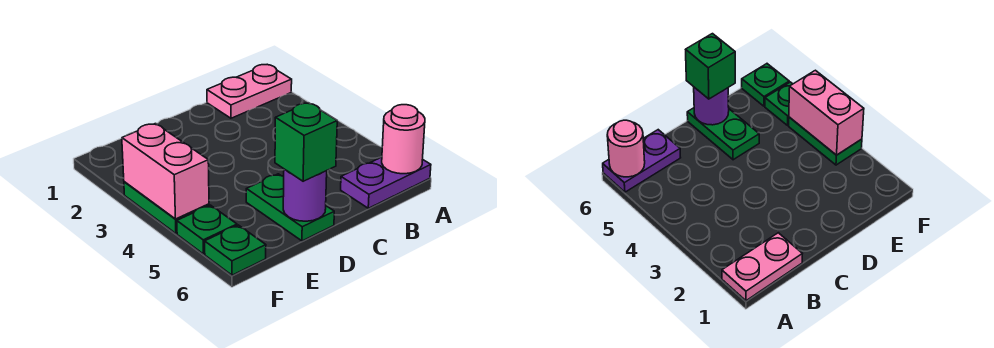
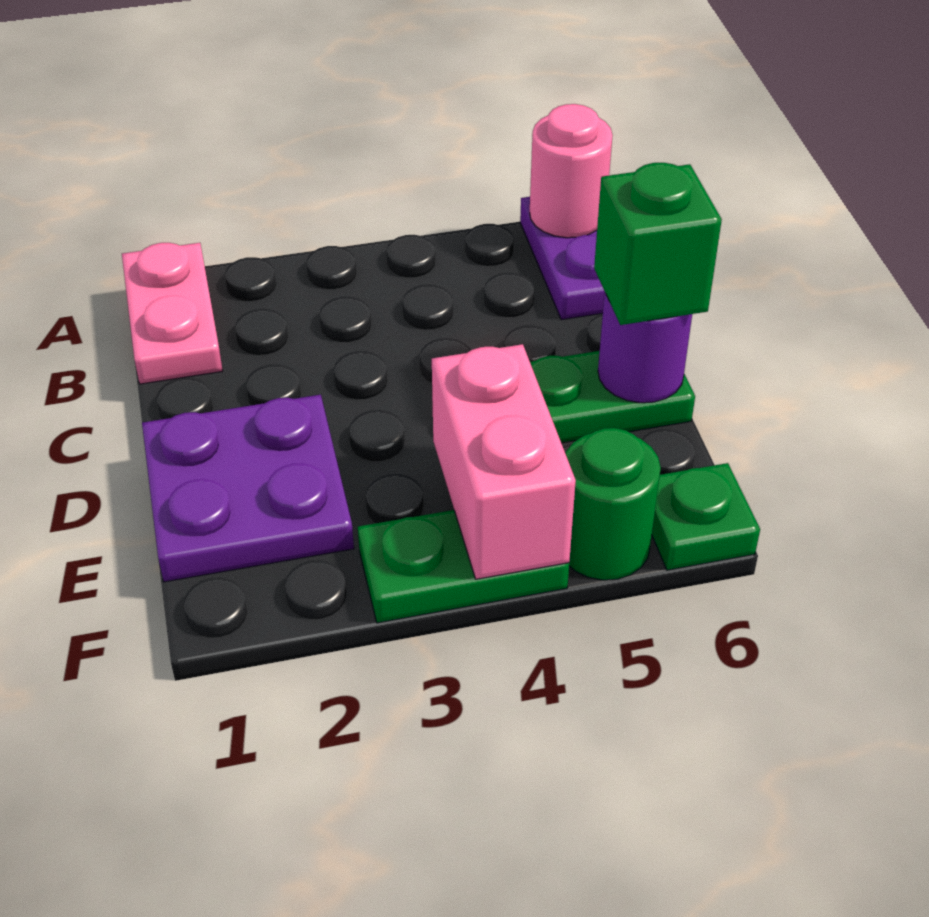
none -> purple 2x2 plate [142,395,354,582]
pink 1x2 brick [122,124,209,219] -> pink 1x2 brick turned to [432,344,576,579]
green 1x1 plate [177,205,237,254] -> green 1x1 round brick [565,428,661,580]

